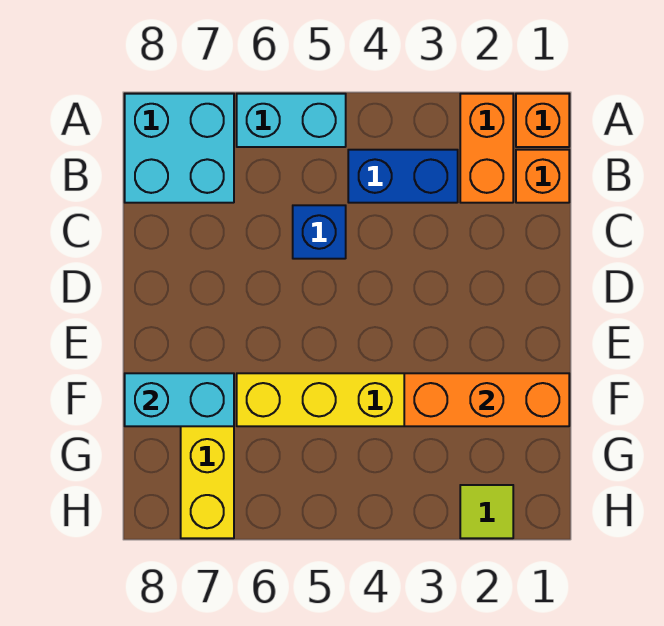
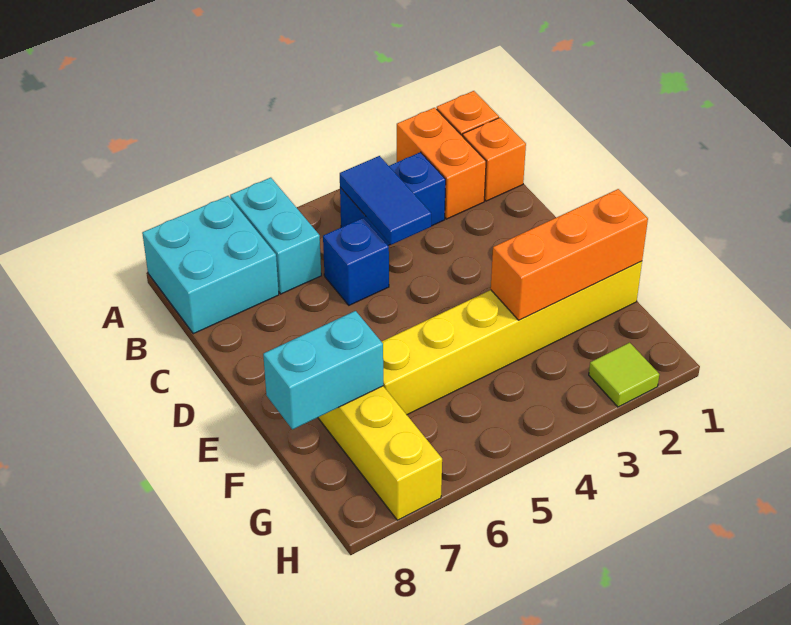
cyan 1x2 brick [237,94,346,147] -> cyan 1x2 brick turned to [230,178,321,294]
none -> blue 1x2 tile [340,156,431,245]

